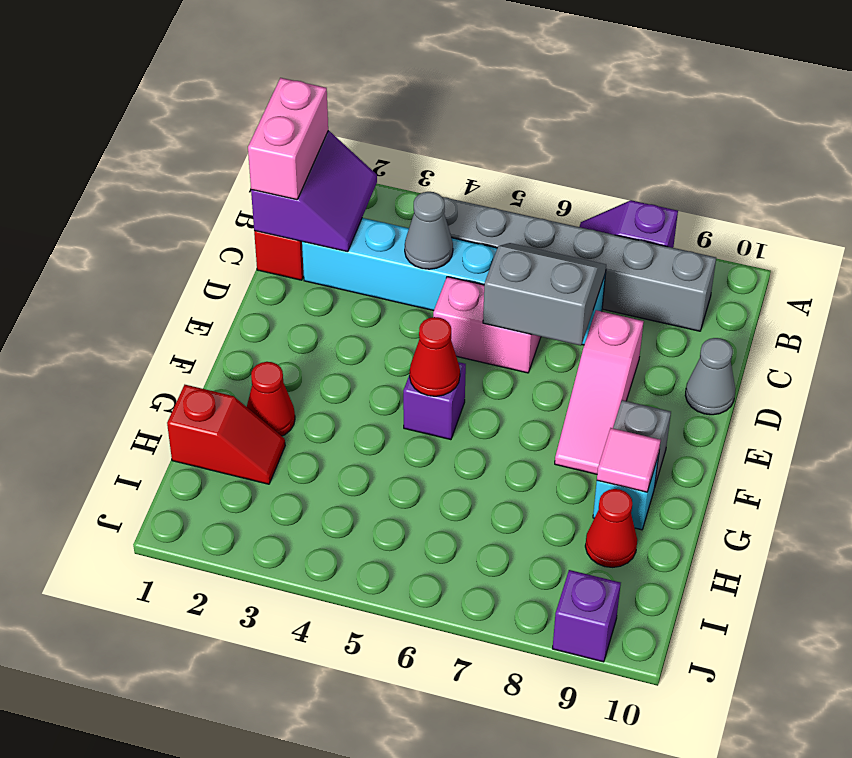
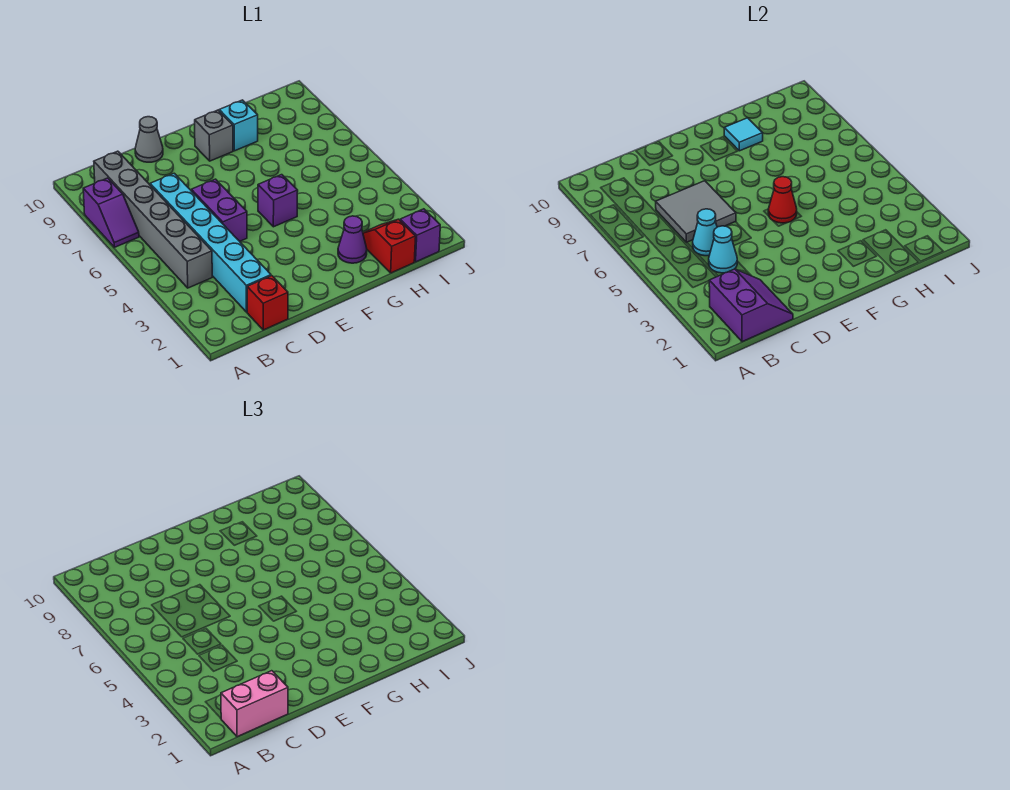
purple 2x2 slope [251,131,377,252] -> purple 2x2 slope turned to [709,269,793,342]
grey 1x1 cone [405,192,453,269] -> cyan 1x1 cone [709,226,737,273]
none -> cyan 1x1 cone [693,209,717,256]
grey 2x2 slope [483,243,606,346] -> grey 2x2 tile [656,181,736,243]
pink 1x2 brick [433,277,541,373] -> purple 1x2 brick [191,179,247,241]
pink 1x3 slope [555,310,644,474] -> none
red 1x1 cone [247,362,295,436] -> purple 1x1 cone [338,216,367,263]
pink 1x1 tile [597,428,661,492] -> cyan 1x1 tile [724,118,763,151]
red 1x1 cone [585,489,637,567] -> none
purple 1x1 brick [553,570,621,662] -> purple 1x1 brick moved to [400,209,440,262]

